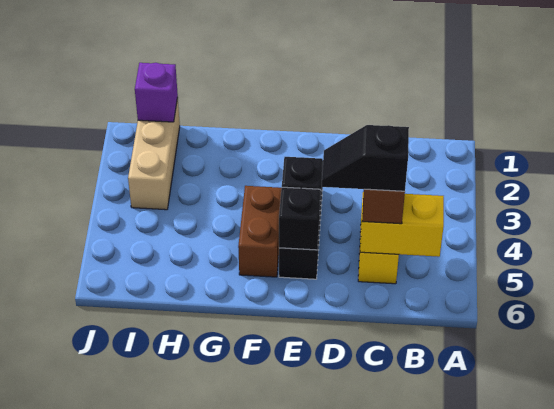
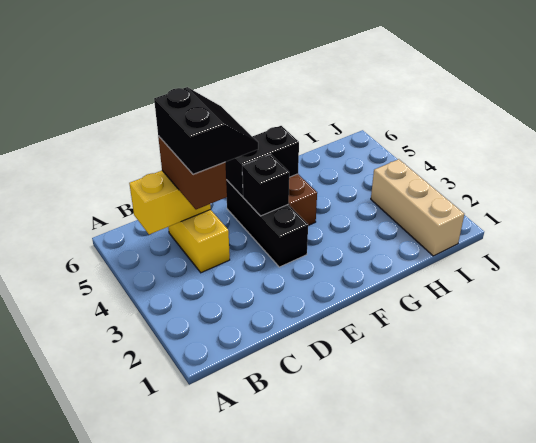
black 1x2 slope [322,125,409,191] -> black 2x2 slope [154,87,258,174]
black 1x1 brick [279,187,321,250] -> black 1x2 brick [225,126,299,196]
purple 1x1 brick [135,63,178,122] -> none

